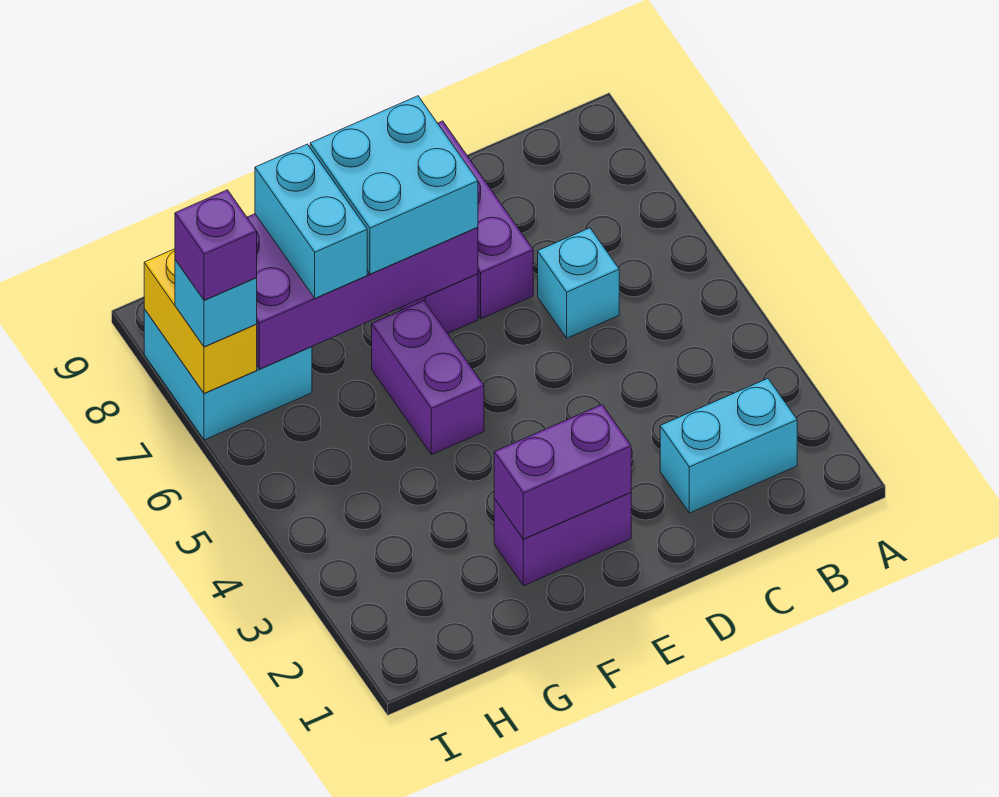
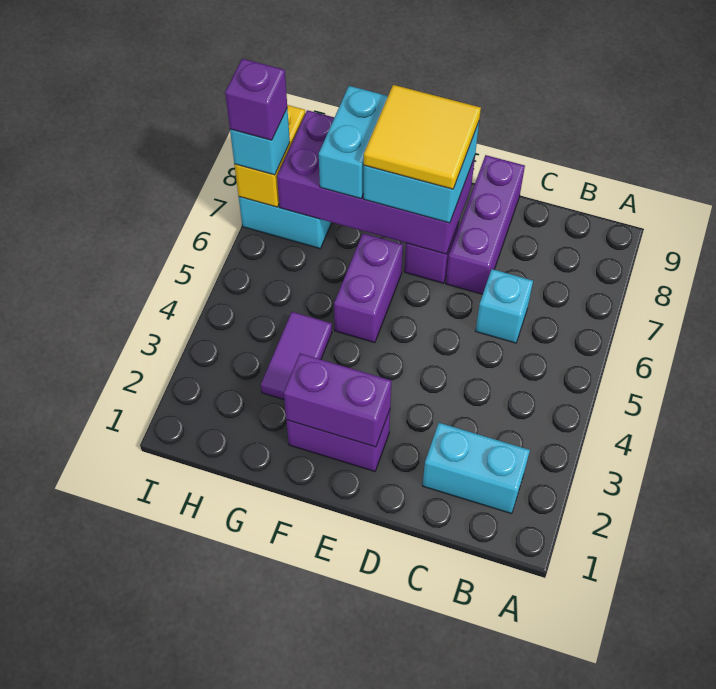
none -> yellow 2x2 tile [364,85,481,189]
none -> purple 1x2 tile [261,312,332,399]

